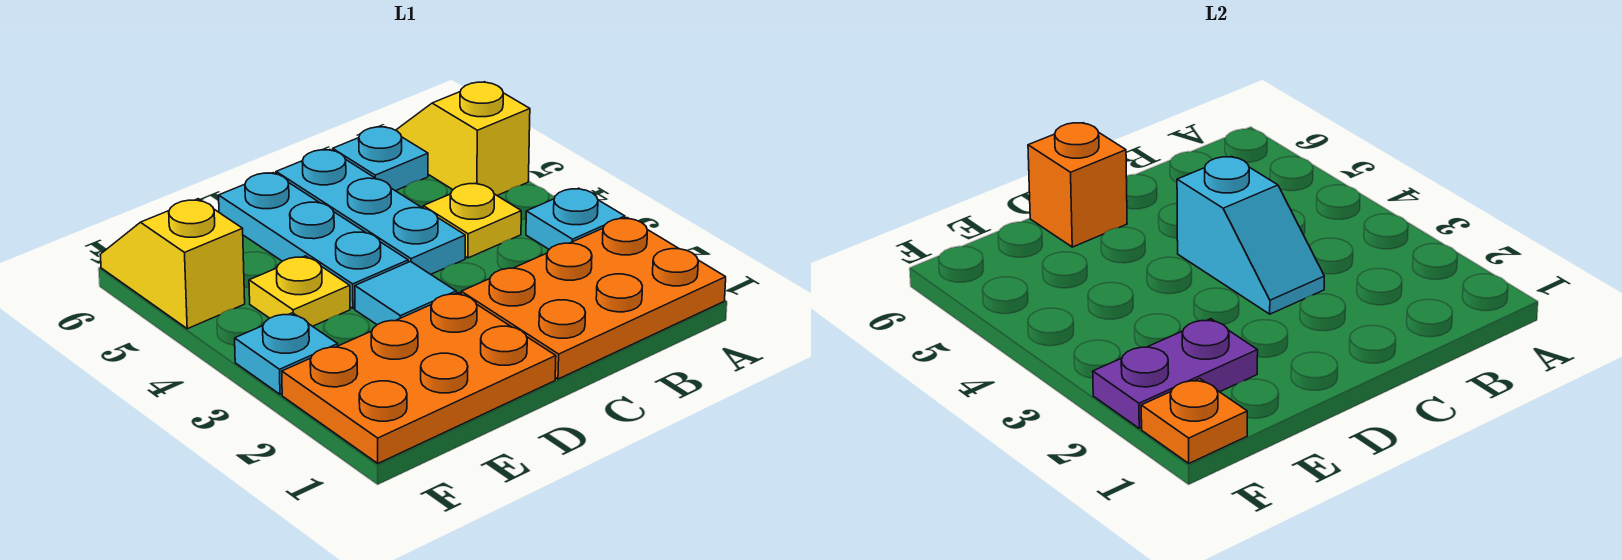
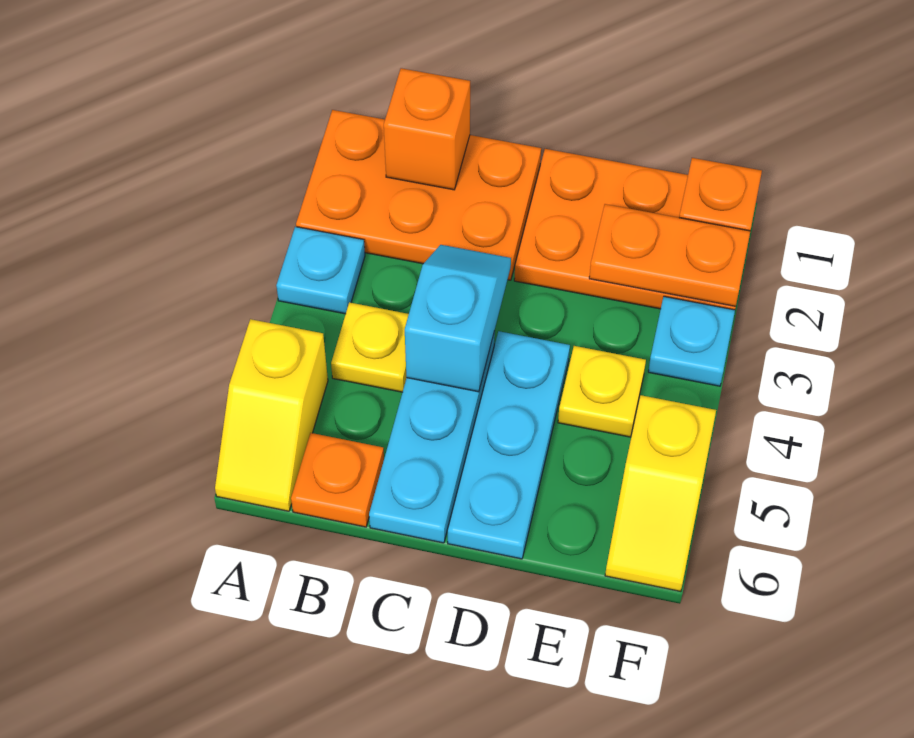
cyan 1x1 plate [333,127,428,191] -> orange 1x1 plate [291,433,384,527]
cyan 1x1 tile [355,262,456,325] -> none
orange 1x1 brick [1028,123,1127,247] -> orange 1x1 brick moved to [384,68,470,190]
purple 1x2 plate [1093,319,1258,428] -> orange 1x2 plate [589,204,750,306]

